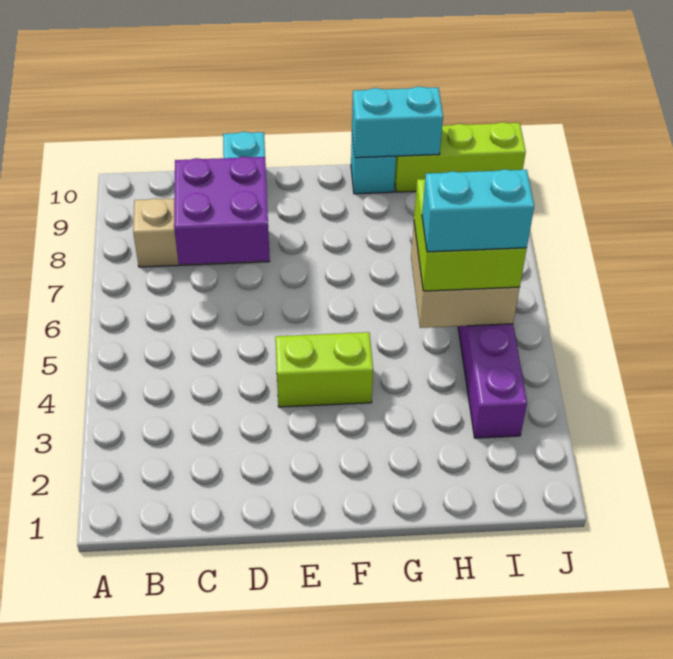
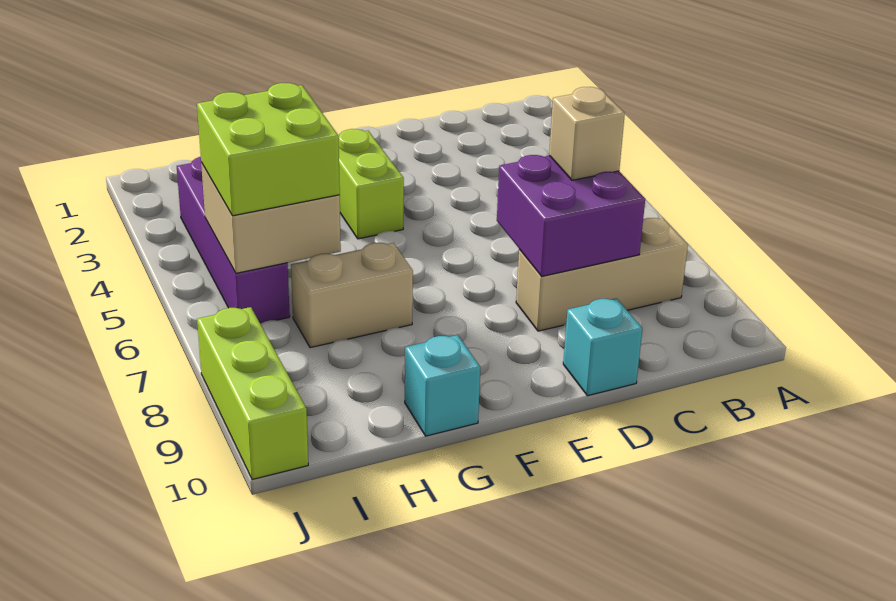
none -> tan 1x1 brick [549,87,625,180]
lime 1x2 brick [275,332,373,407] -> lime 1x2 brick turned to [339,129,404,239]
none -> tan 1x2 brick [291,243,413,348]
cyan 1x2 brick [352,87,443,158] -> none
cyan 1x2 brick [422,169,534,252] -> none
lime 1x3 brick [395,122,526,192] -> lime 1x3 brick turned to [197,307,308,480]

